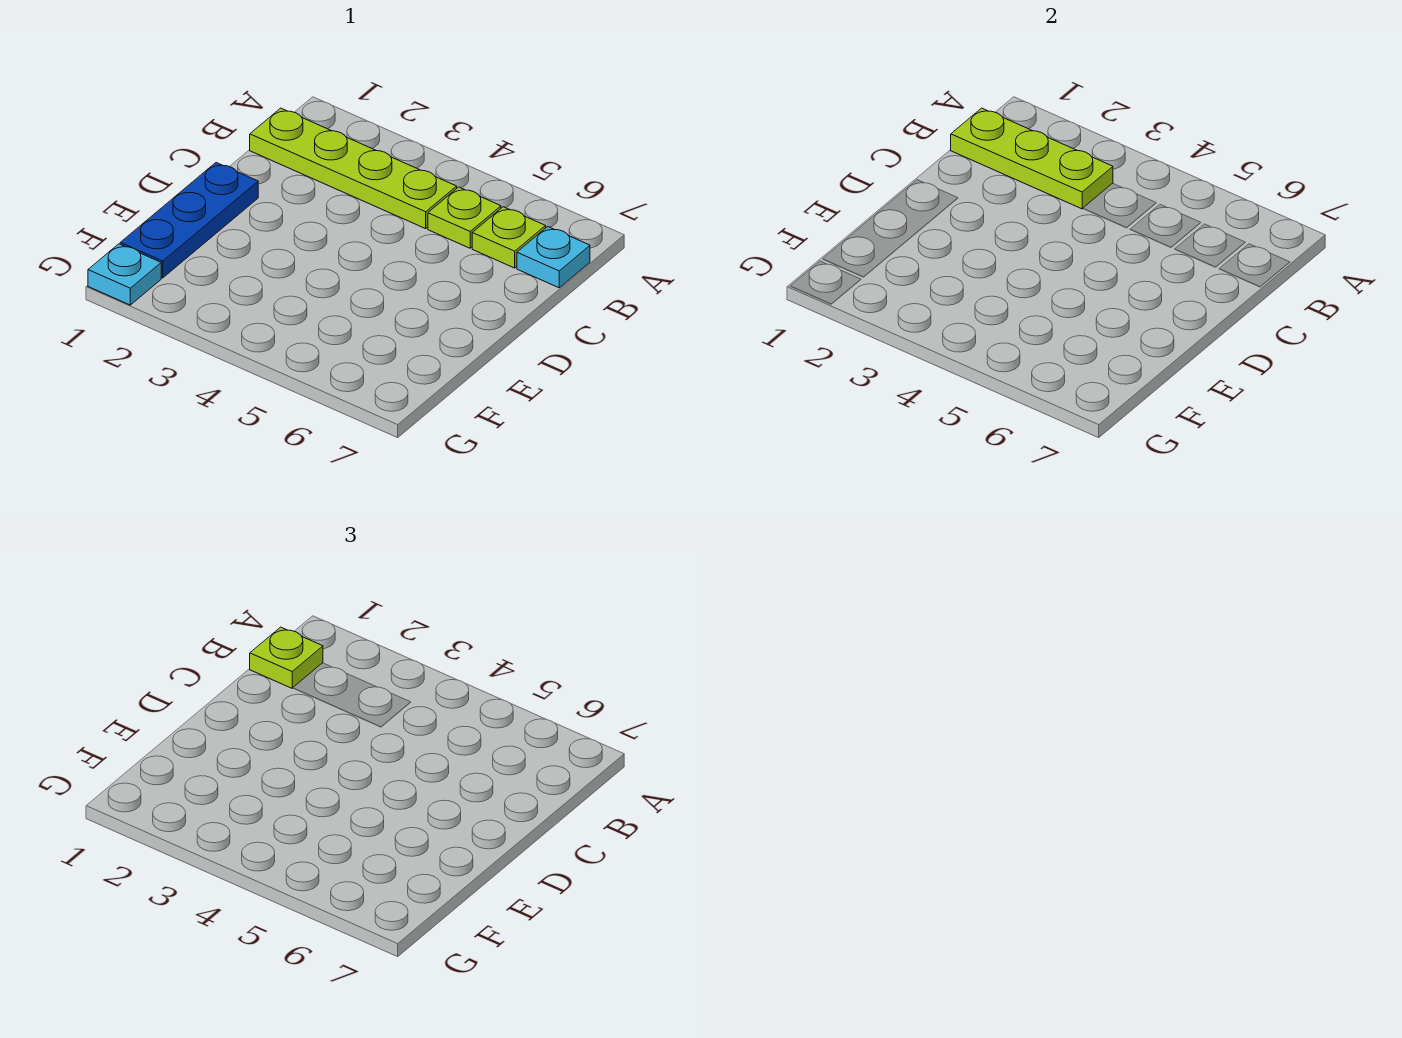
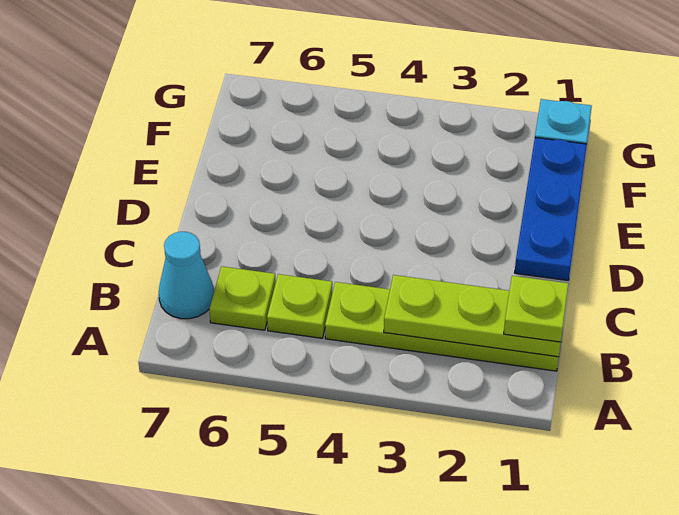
cyan 1x1 plate [517,227,590,288] -> cyan 1x1 cone [159,232,214,319]

